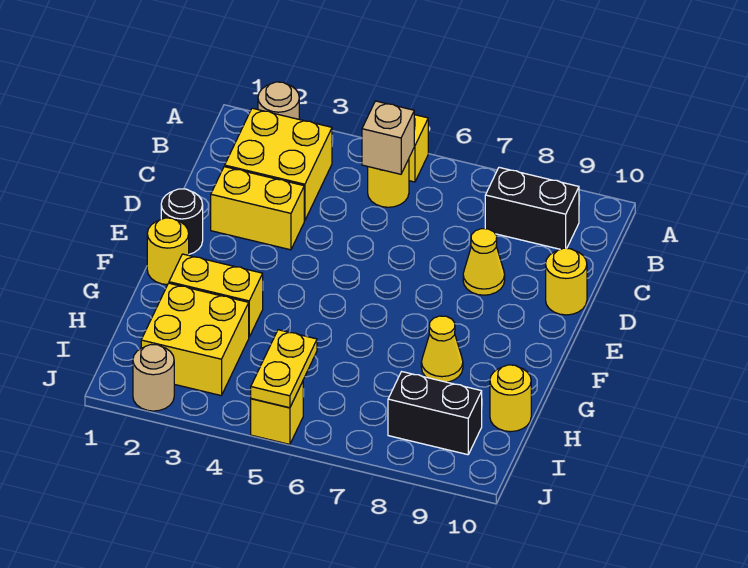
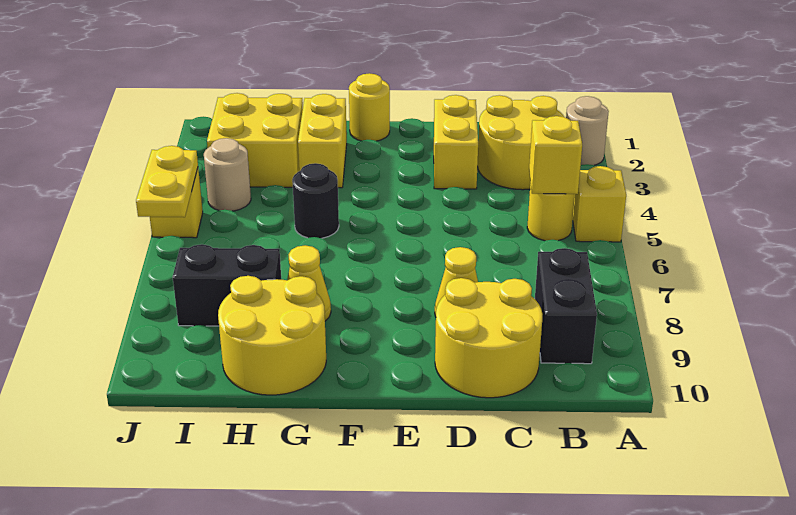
yellow 2x2 brick [225,108,332,221] -> yellow 2x2 round brick [477,95,564,190]
tan 1x1 brick [362,101,414,174] -> yellow 1x1 brick [529,116,582,194]
yellow 1x1 round brick [546,248,587,315] -> yellow 2x2 round brick [435,278,543,398]
black 1x1 round brick [161,189,203,254] -> black 1x1 round brick moved to [292,163,339,238]
yellow 1x1 round brick [490,365,531,432] -> yellow 2x2 round brick [218,276,326,395]
yellow 1x2 plate [251,330,317,408] -> yellow 1x2 plate turned to [136,146,198,217]
black 1x2 brick [388,372,482,455] -> black 1x2 brick turned to [173,244,281,326]
tan 1x1 round brick [133,345,174,411] -> tan 1x1 round brick moved to [204,138,251,211]

